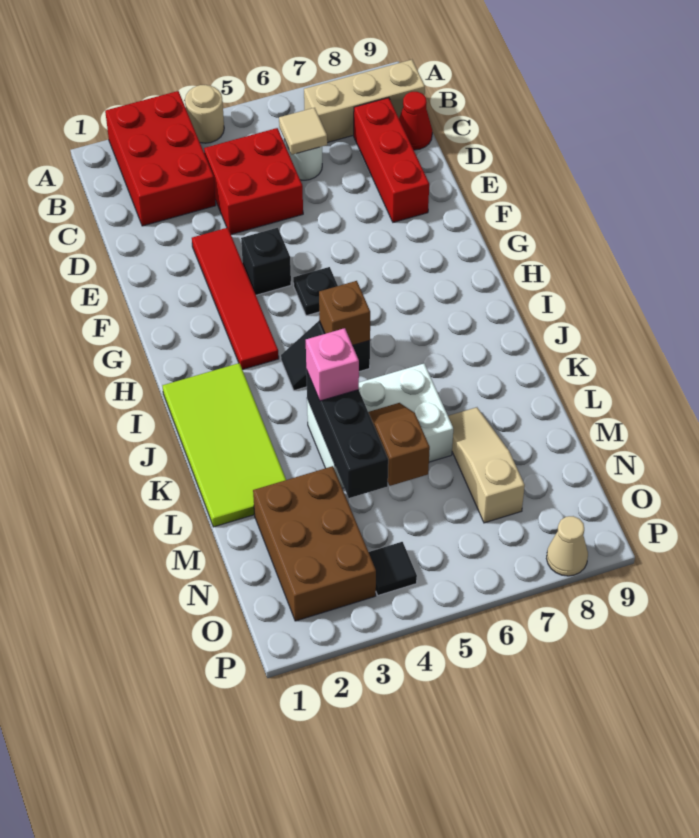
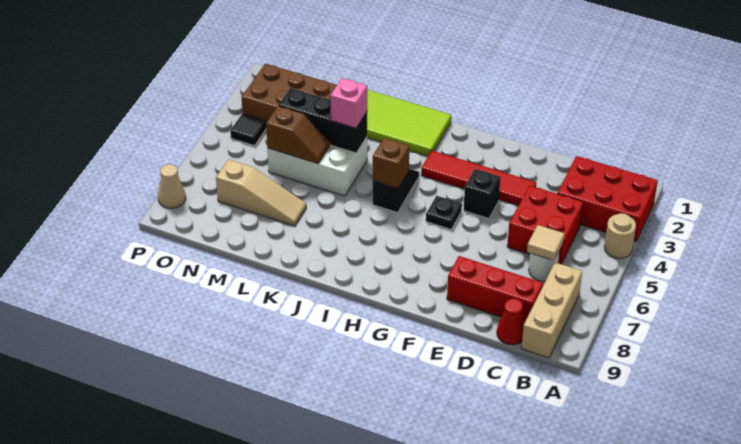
white 2x3 brick [307,363,453,488] -> white 2x3 brick turned to [267,137,367,196]

